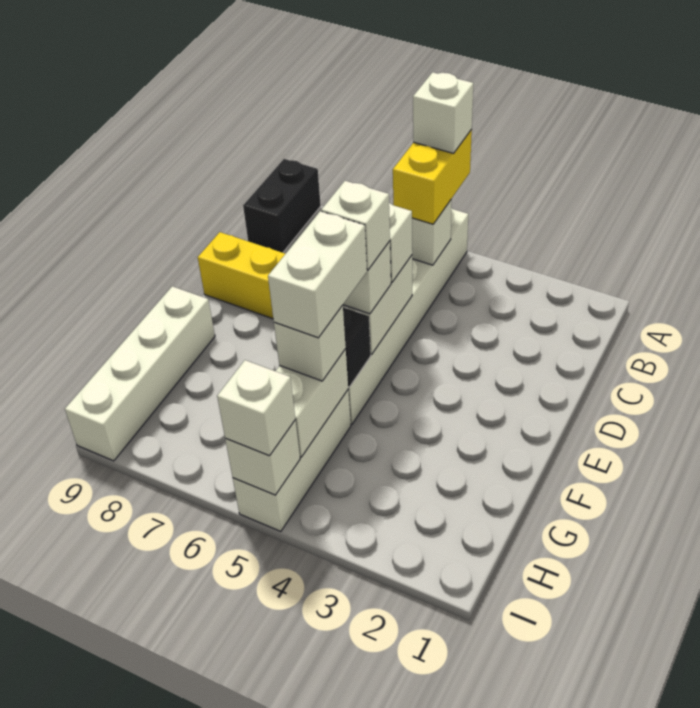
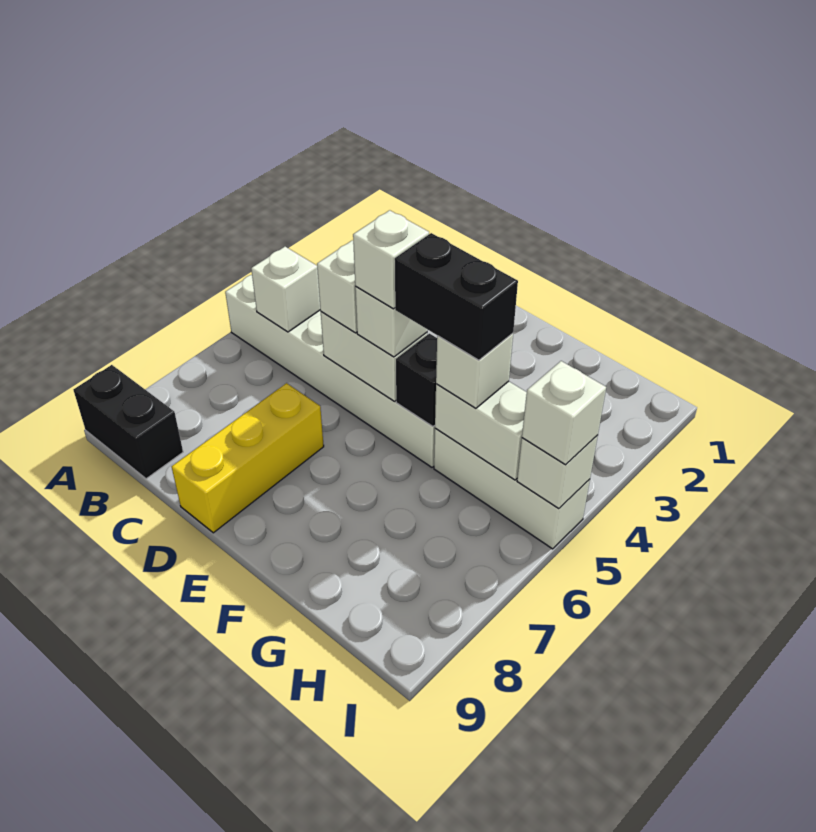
yellow 1x2 brick [393,130,472,224] -> none
white 1x1 brick [413,72,473,153] -> none
white 1x2 brick [268,211,367,338] -> black 1x2 brick [395,233,518,360]
white 1x4 brick [65,286,215,461] -> none

